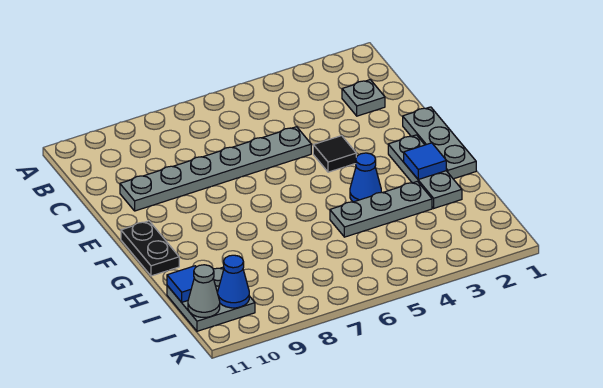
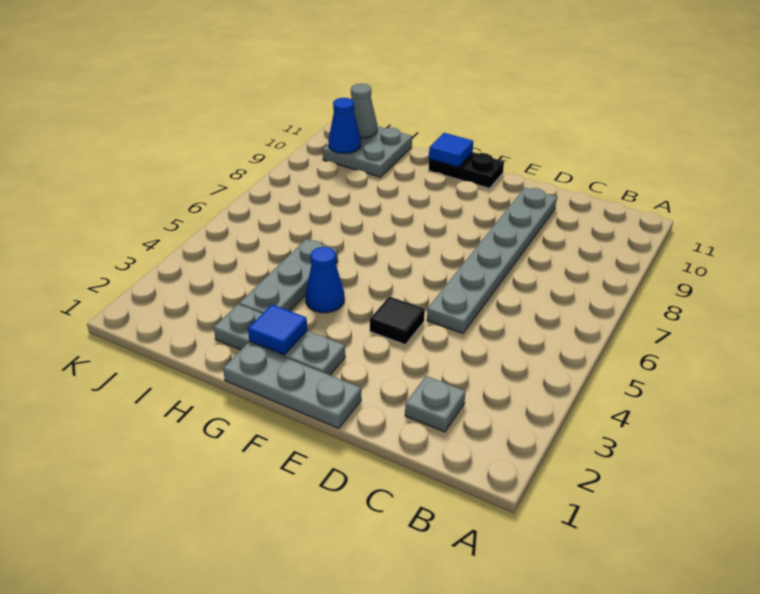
blue 1x1 tile [167,266,196,302] -> blue 1x1 tile moved to [429,133,473,167]

